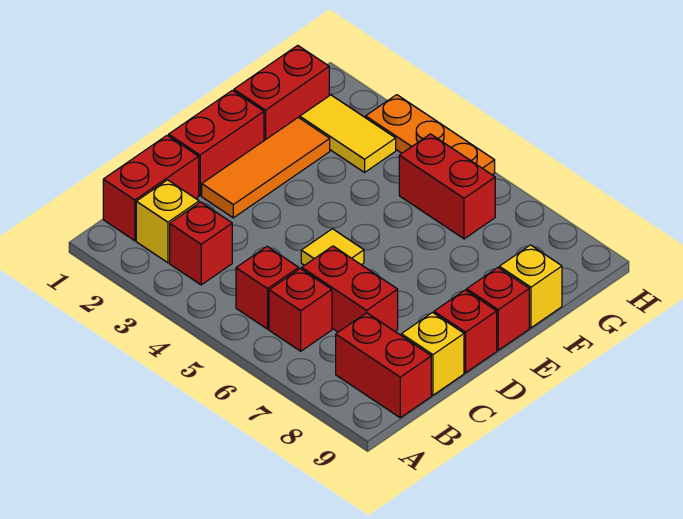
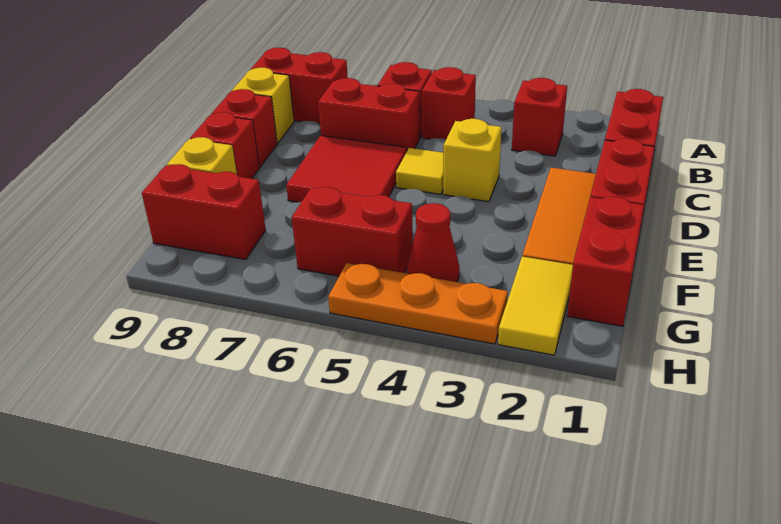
yellow 1x1 brick [136,180,199,263] -> yellow 1x1 brick moved to [443,119,501,202]
none -> red 2x2 tile [286,136,407,202]
yellow 1x2 tile [300,95,396,172] -> yellow 1x2 tile turned to [498,257,573,355]
none -> red 1x1 cone [407,203,459,282]
none -> red 1x2 brick [142,164,266,260]

